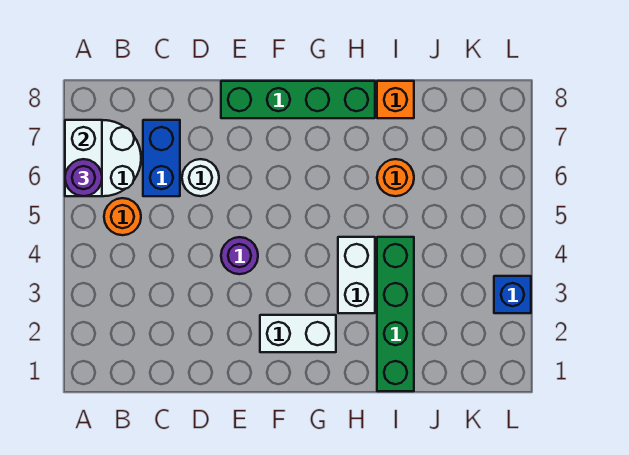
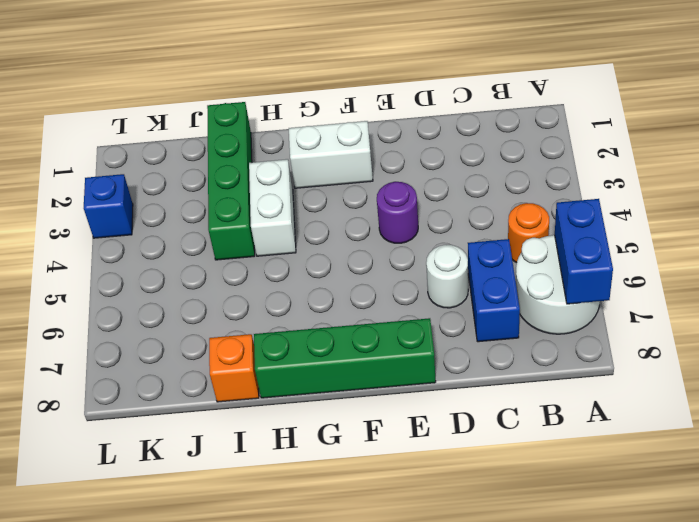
white 1x2 brick [65,120,102,196] -> blue 1x2 brick [555,199,613,304]
purple 1x1 round brick [65,159,102,196] -> none
orange 1x1 round brick [377,159,414,196] -> none

